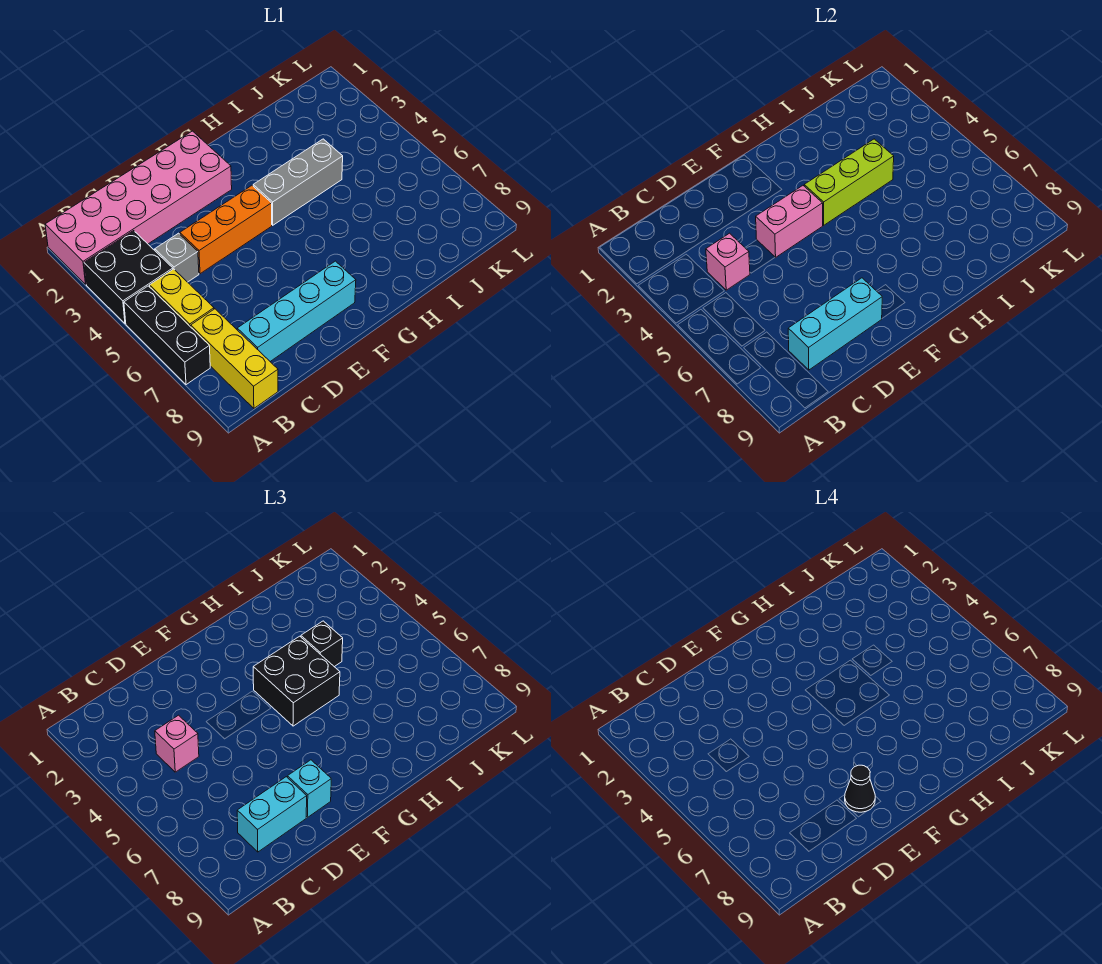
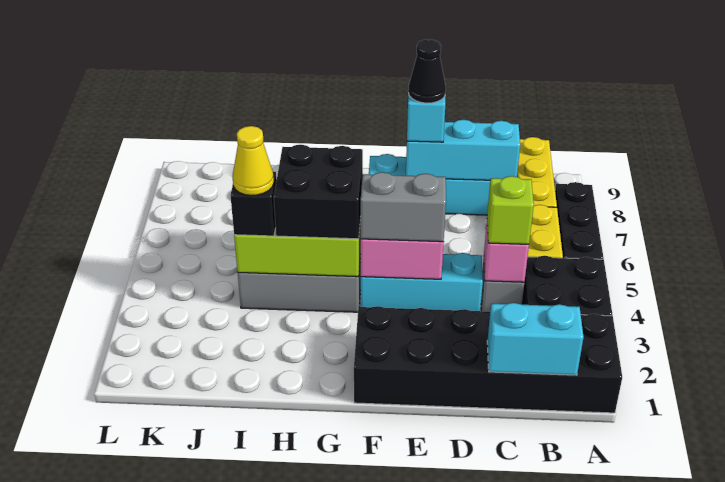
pink 2x6 brick [45,131,232,284] -> black 2x6 brick [354,306,622,413]
pink 1x1 brick [155,715,199,772] -> lime 1x1 brick [487,176,534,244]
cyan 1x2 brick [237,777,307,852] -> cyan 1x2 brick moved to [487,303,583,375]
orange 1x3 brick [180,186,272,274] -> cyan 1x3 brick [361,253,483,311]
none -> grey 1x2 brick [361,172,446,242]
none -> yellow 1x1 cone [233,126,274,196]

